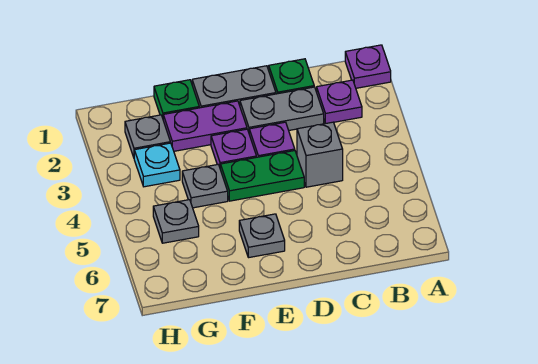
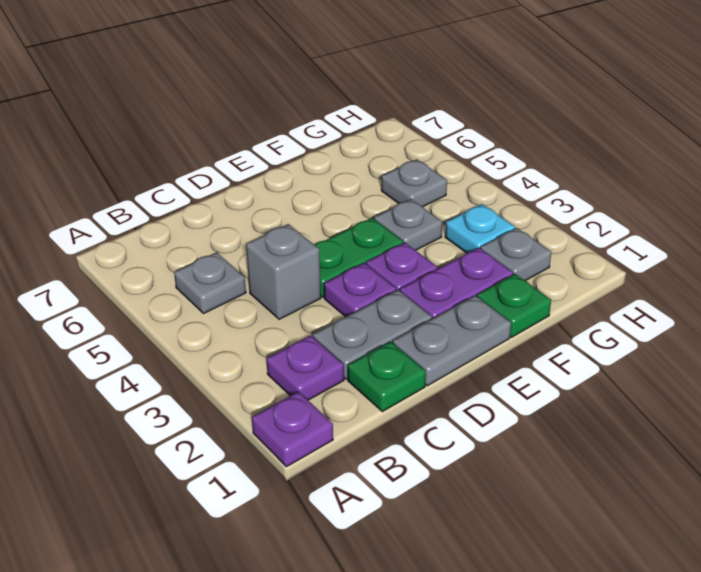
grey 1x1 plate [239,214,285,258] -> grey 1x1 plate moved to [174,252,246,314]

